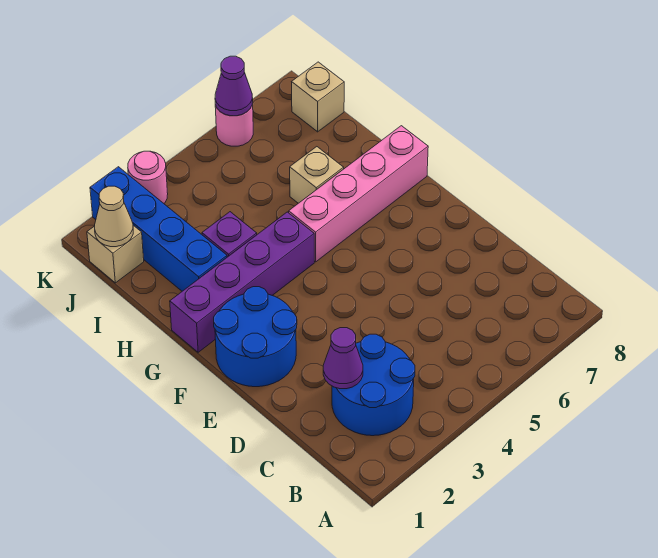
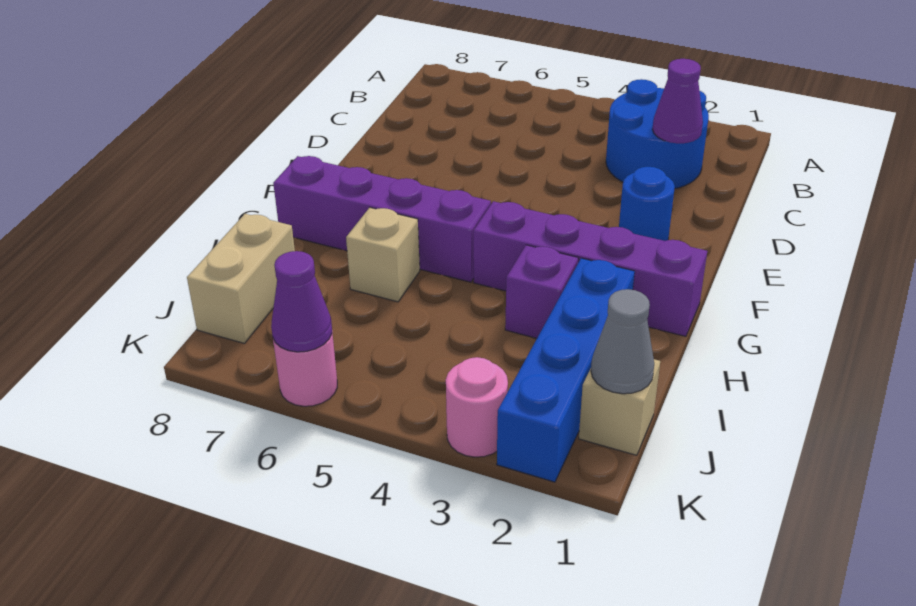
blue 2x2 round brick [214,287,297,387] -> blue 1x1 round brick [619,167,675,241]
pink 1x4 brick [289,126,428,262] -> purple 1x4 brick [273,156,491,282]
tan 1x1 cone [95,186,133,247] -> grey 1x1 cone [591,289,654,394]
tan 1x1 brick [292,62,344,132] -> tan 1x2 brick [187,214,295,343]

